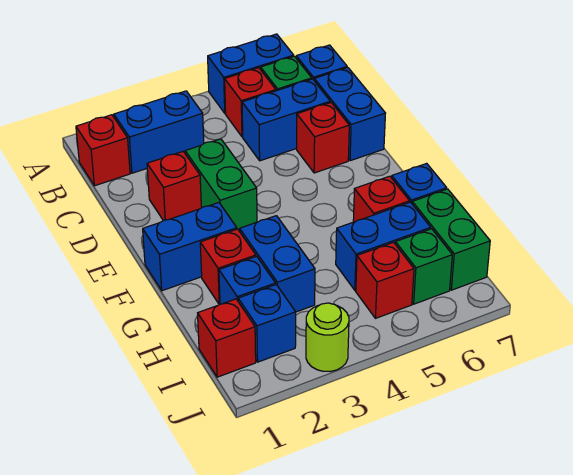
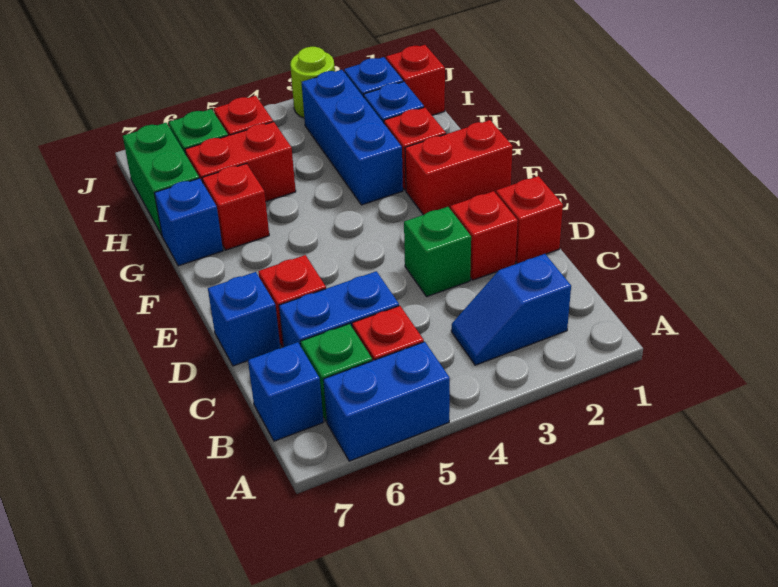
red 1x1 brick [76,115,130,186] -> red 1x1 brick moved to [496,176,563,263]
blue 1x2 brick [114,91,204,173] -> blue 1x2 slope [451,254,571,365]
blue 1x2 brick [314,68,386,161] -> blue 1x1 brick [208,272,280,366]
green 1x2 brick [185,139,257,231] -> green 1x1 brick [404,207,471,297]
blue 1x2 brick [143,203,237,291] -> red 1x2 brick [405,120,513,215]
blue 1x2 brick [240,216,315,312] -> blue 1x3 brick [302,70,403,205]
blue 1x2 brick [336,202,431,290] -> red 1x2 brick [185,122,296,201]

